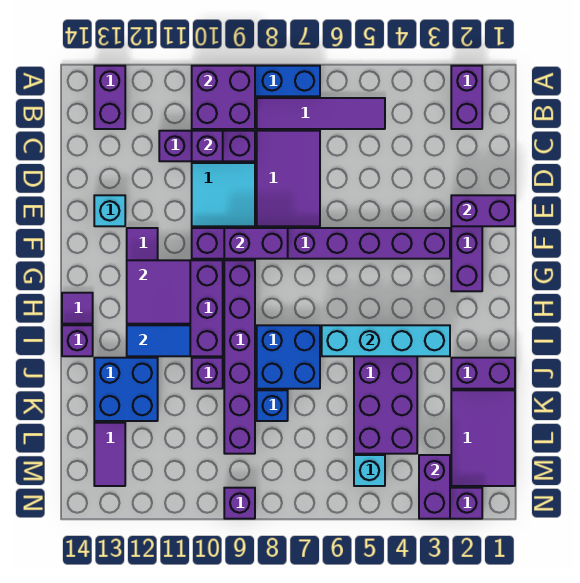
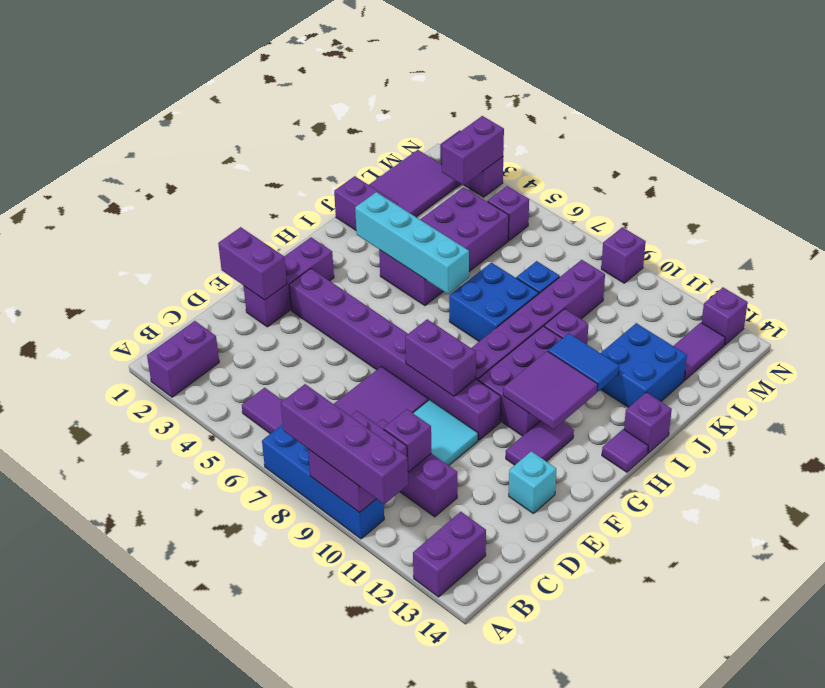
none -> purple 1x4 brick [281,384,408,504]
cyan 1x1 brick [354,455,385,486] -> purple 1x1 brick [488,186,529,241]
none -> purple 1x1 brick [702,287,748,345]

